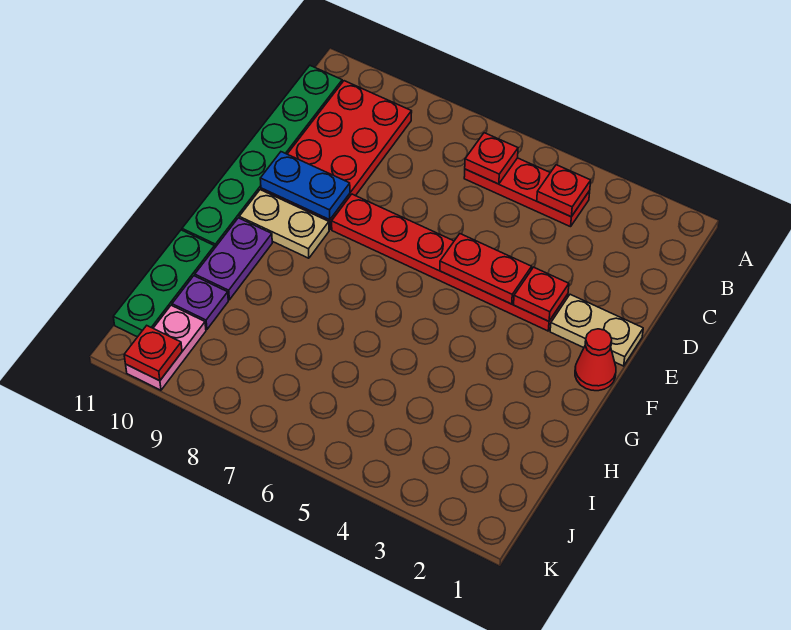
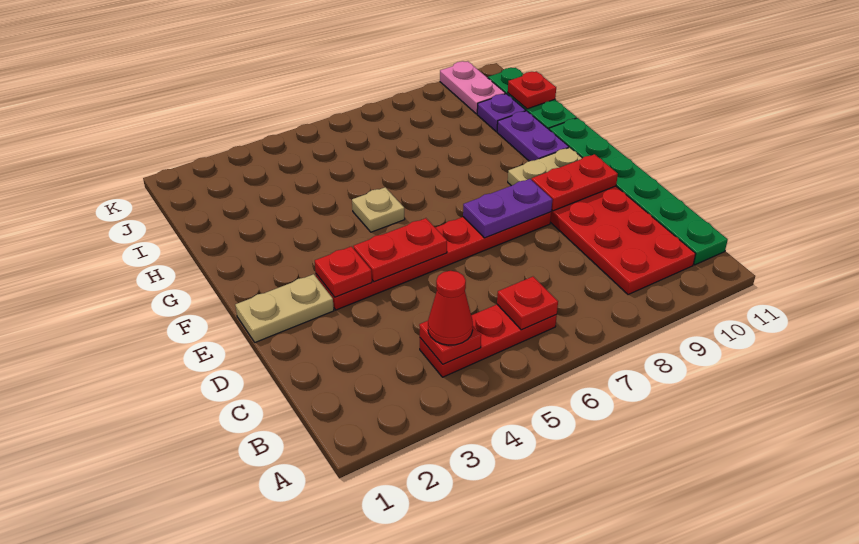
none -> purple 1x2 plate [463,179,552,238]
blue 1x2 plate [260,152,350,220] -> red 1x2 plate [532,154,618,211]
red 1x1 cone [575,329,616,391] -> red 1x1 cone moved to [428,271,473,345]
none -> tan 1x1 plate [352,187,405,232]
red 1x1 plate [124,326,182,381] -> red 1x1 plate moved to [508,72,556,109]

